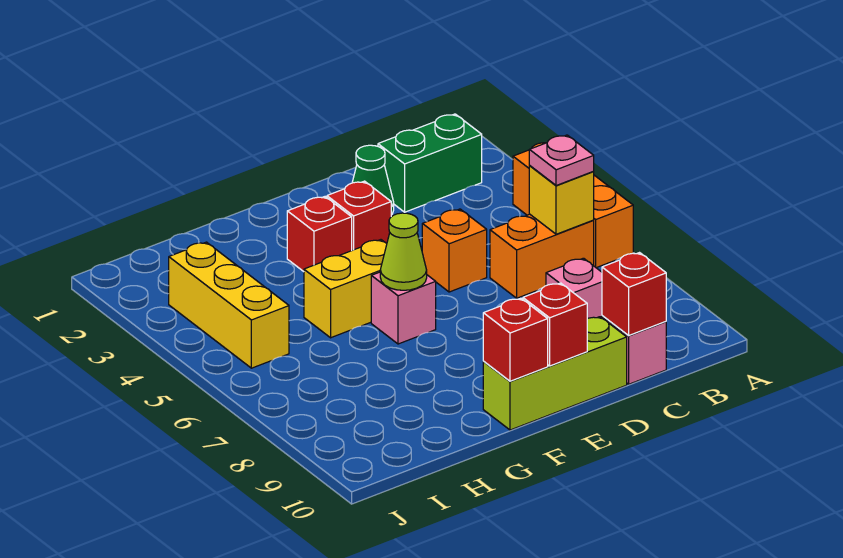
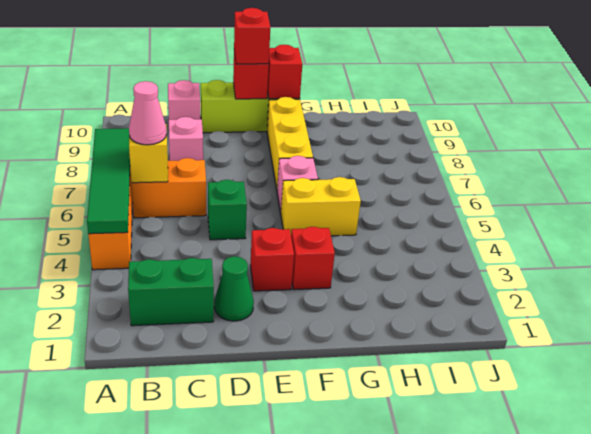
none -> green 1x4 tile [87,128,130,234]
pink 1x1 plate [529,135,594,186] -> pink 1x1 cone [129,81,167,145]
red 1x1 brick [602,253,666,335] -> red 1x1 brick moved to [234,8,270,64]
orange 1x1 brick [422,209,487,292] -> green 1x1 brick [208,180,247,240]
lime 1x1 cone [380,213,427,290] -> none
yellow 1x3 brick [169,242,289,368] -> yellow 1x3 brick moved to [267,97,313,189]

